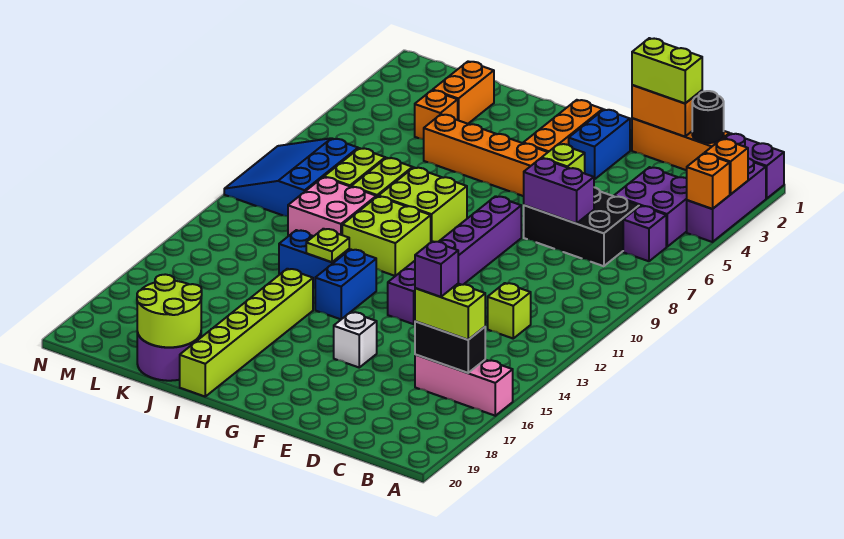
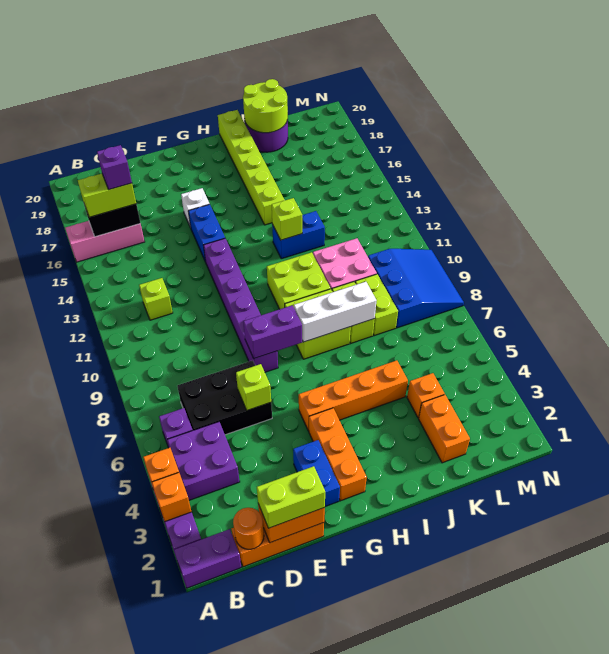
black 1x1 round brick [692,91,724,143] -> orange 1x1 round brick [233,508,264,549]
purple 1x2 brick [524,158,594,223] -> purple 1x2 brick moved to [243,305,302,359]
none -> white 1x3 brick [294,282,376,342]
blue 1x2 brick [315,249,376,319] -> blue 1x2 brick moved to [188,204,225,262]
lime 1x1 plate [306,229,349,262] -> lime 1x1 brick [272,198,302,240]

